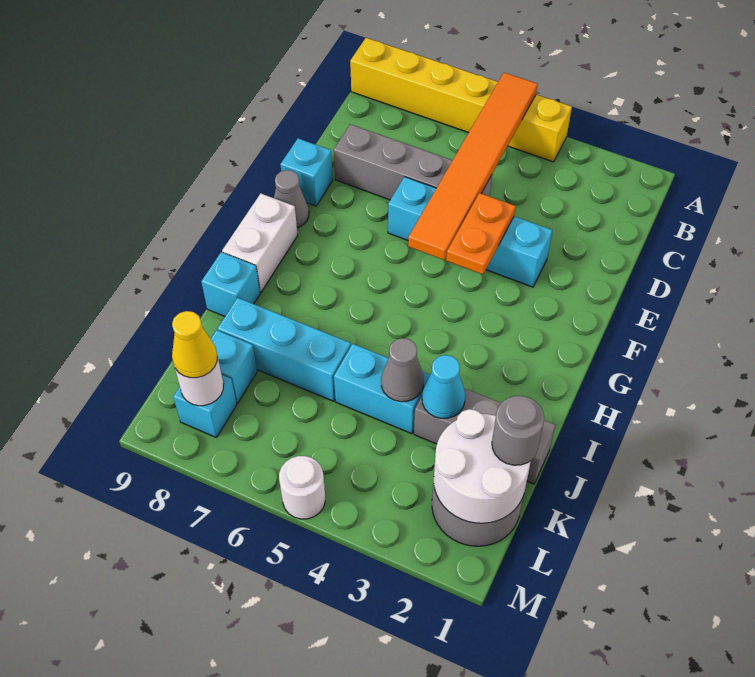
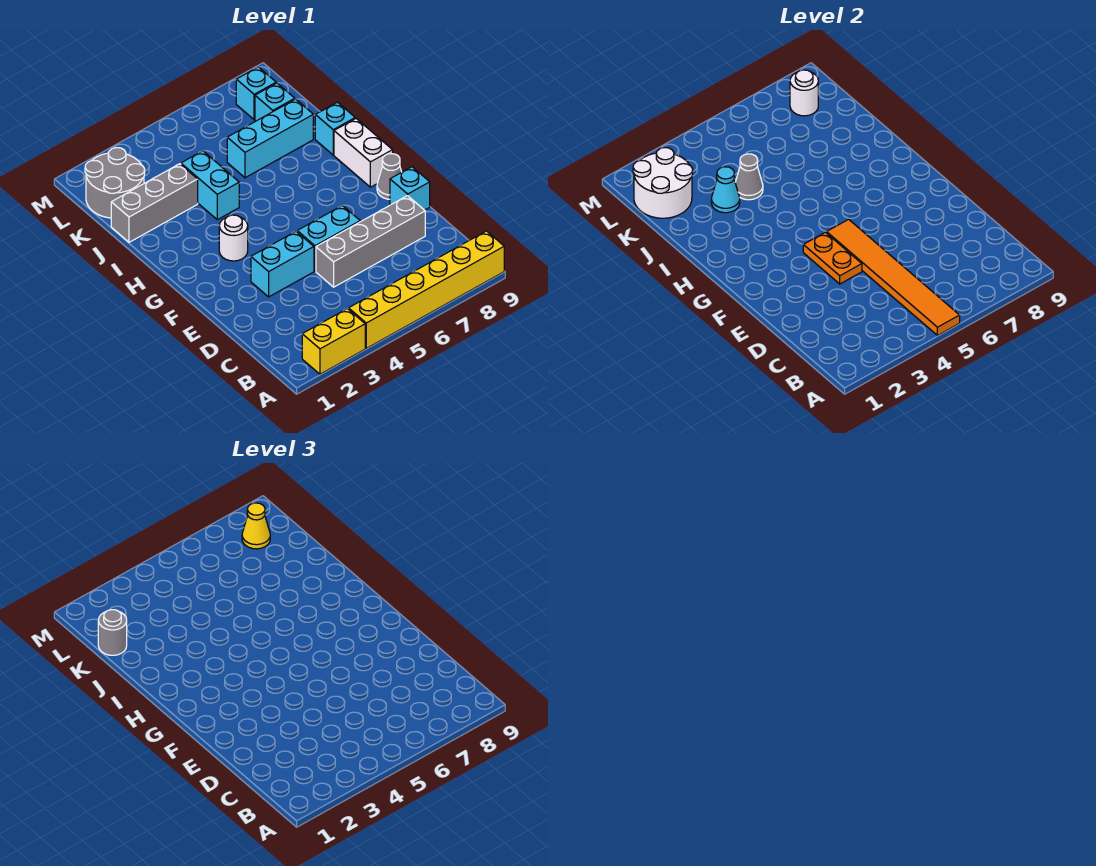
none -> yellow 1x2 brick [302,309,365,374]
cyan 1x2 brick [334,344,430,434] -> cyan 1x2 brick turned to [181,151,239,220]
white 1x1 round brick [279,456,325,519] -> white 1x1 round brick moved to [219,215,248,261]

